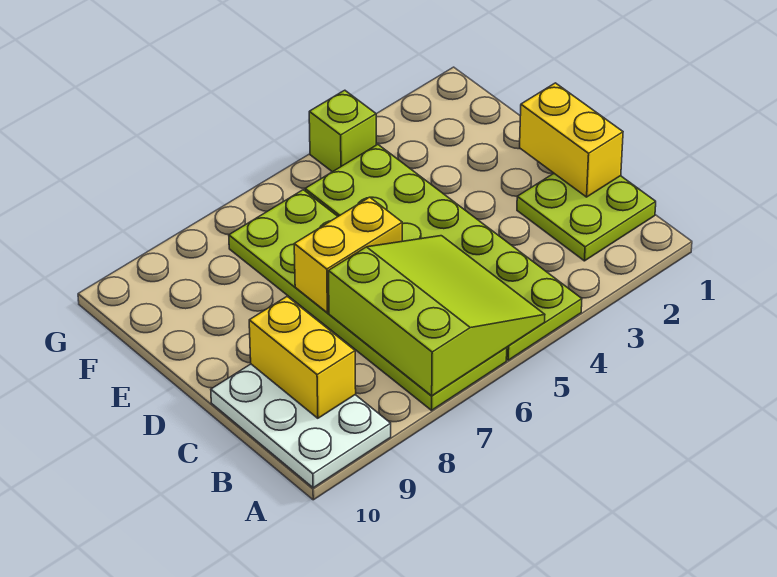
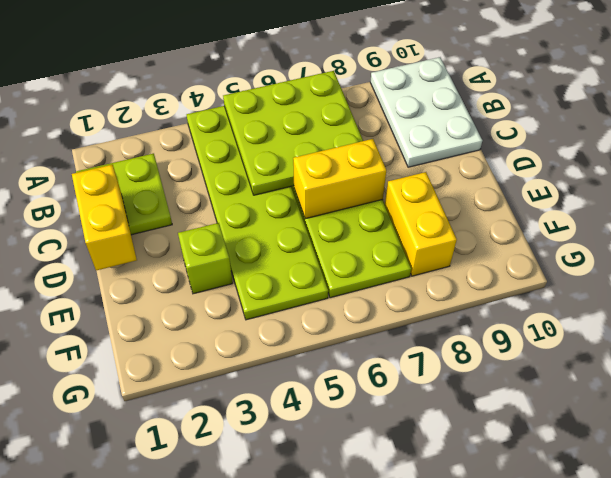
lime 3x3 slope [328,236,545,396] -> lime 3x3 plate [223,71,363,195]
yellow 1x2 brick [249,296,356,418] -> yellow 1x2 brick moved to [385,172,457,276]
lime 1x1 brick [309,90,376,172] -> lime 1x1 brick moved to [178,223,233,294]

